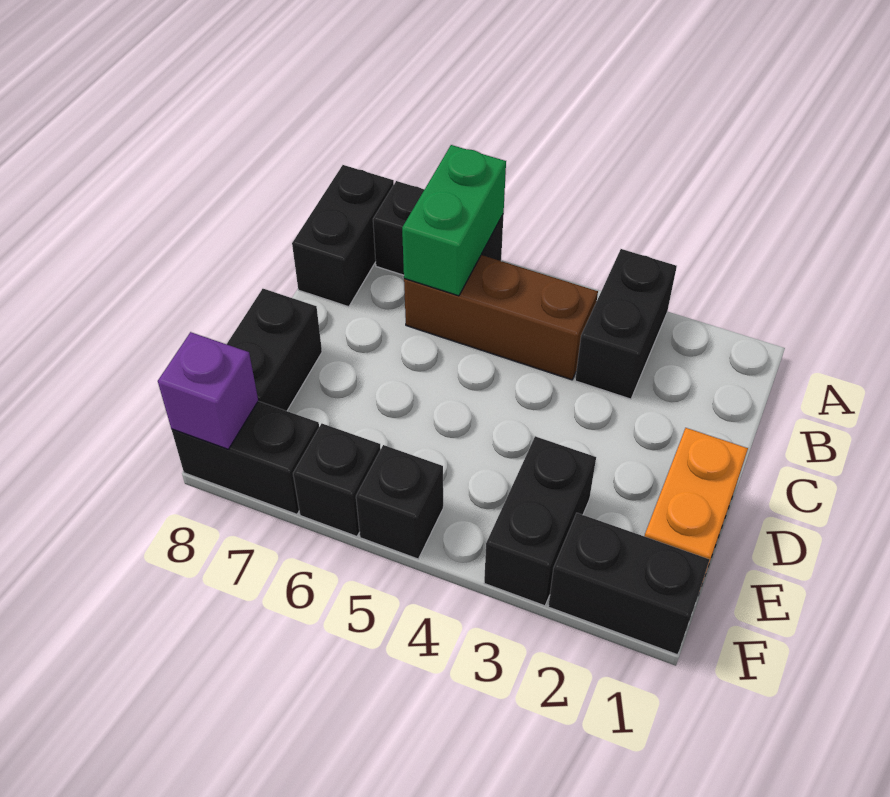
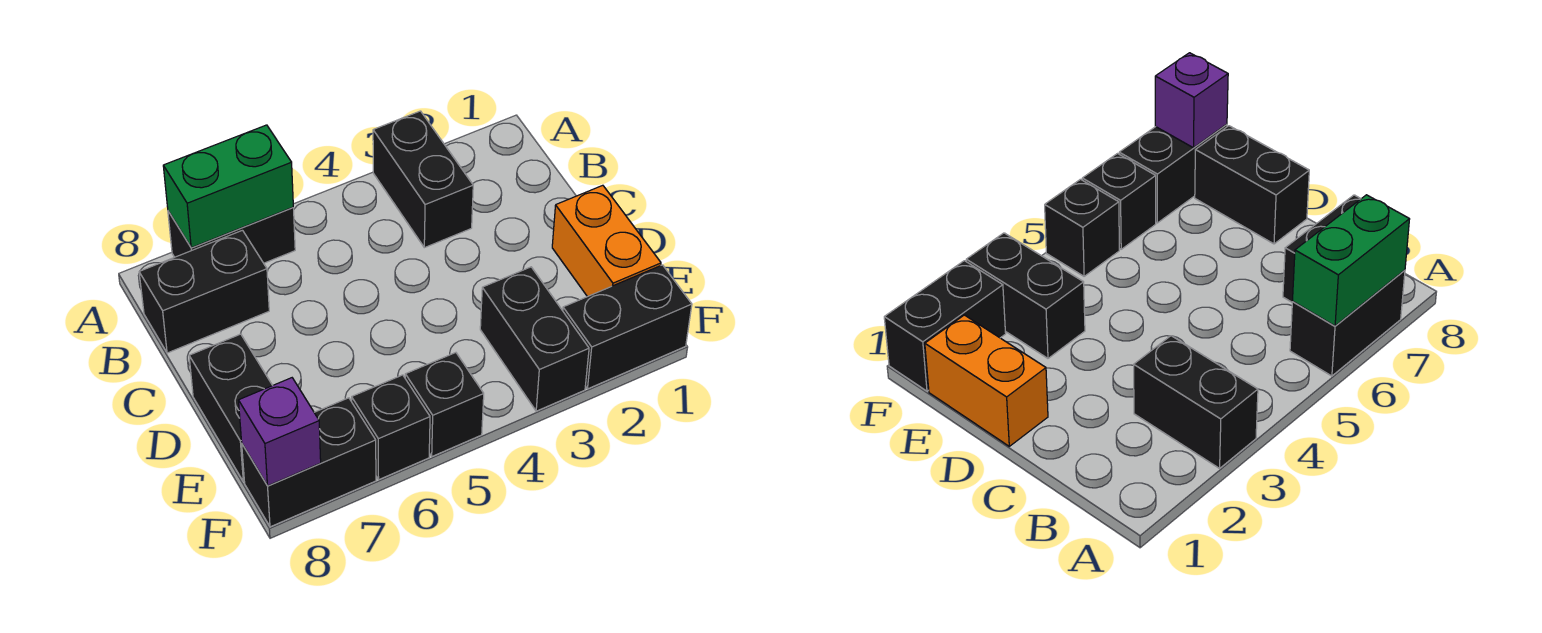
green 1x2 brick [402,145,506,296] -> green 1x2 brick turned to [163,125,293,248]
black 1x2 brick [292,165,394,307] -> black 1x2 brick turned to [139,230,269,353]
brown 1x3 brick [404,255,598,380] -> none

